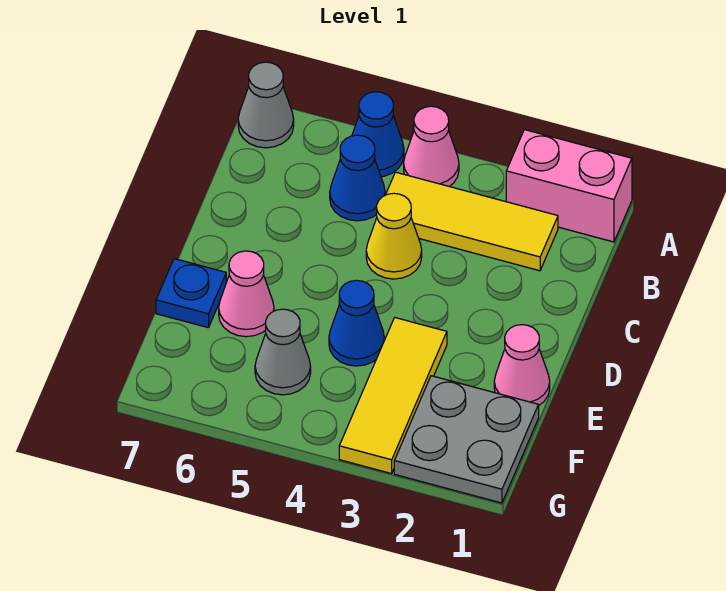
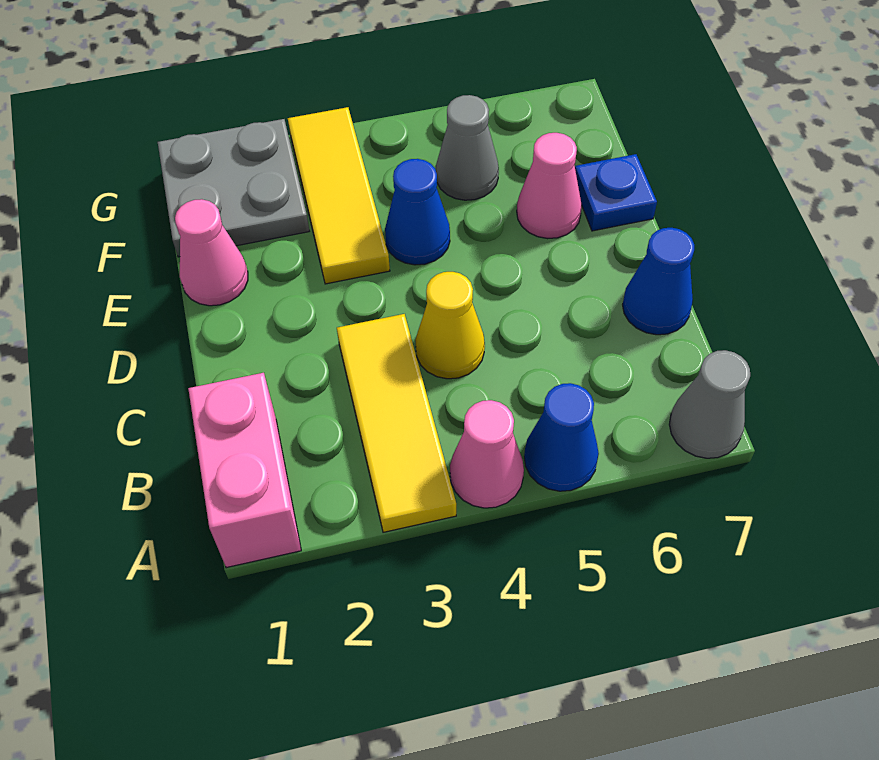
pink 1x2 brick [506,130,632,242] -> pink 1x2 brick turned to [188,373,301,568]
yellow 1x3 tile [386,172,558,271] -> yellow 1x3 tile turned to [337,314,456,532]
blue 1x1 cone [330,135,385,221] -> blue 1x1 cone moved to [623,228,694,335]

